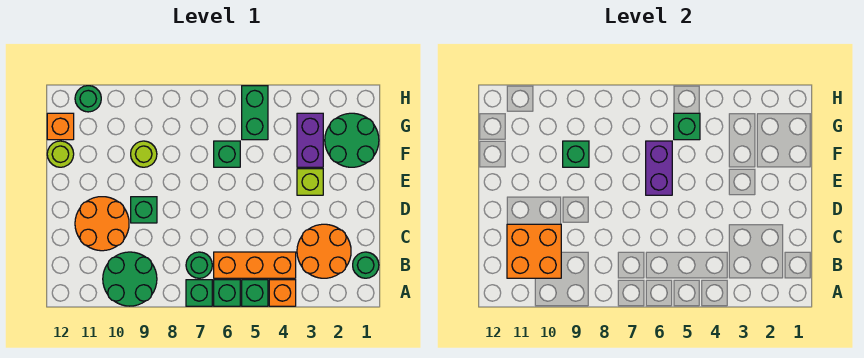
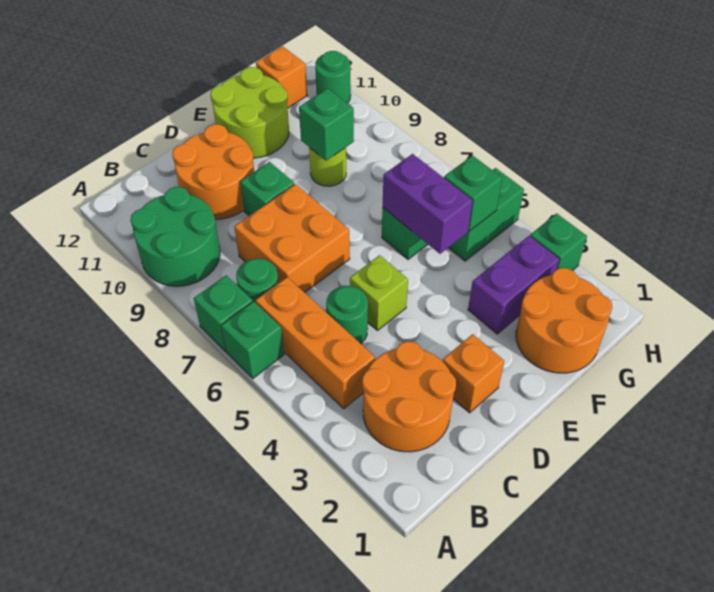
orange 1x1 brick [269,280,296,306] -> orange 1x1 brick moved to [443,334,504,413]
green 1x1 brick [242,280,268,306] -> green 1x1 brick moved to [530,213,587,271]
green 1x1 round brick [353,252,379,278] -> green 1x1 round brick moved to [326,286,368,344]
orange 2x2 brick [507,224,561,278] -> orange 2x2 brick moved to [234,184,350,293]
lime 1x1 brick [297,169,323,195] -> lime 1x1 brick moved to [350,255,408,330]
purple 1x2 brick [646,141,672,195] -> purple 1x2 brick turned to [383,154,473,254]
green 2x2 round brick [325,113,379,167] -> orange 2x2 round brick [516,268,612,373]
lime 1x1 round brick [47,141,74,167] -> lime 2x2 round brick [211,67,289,158]

